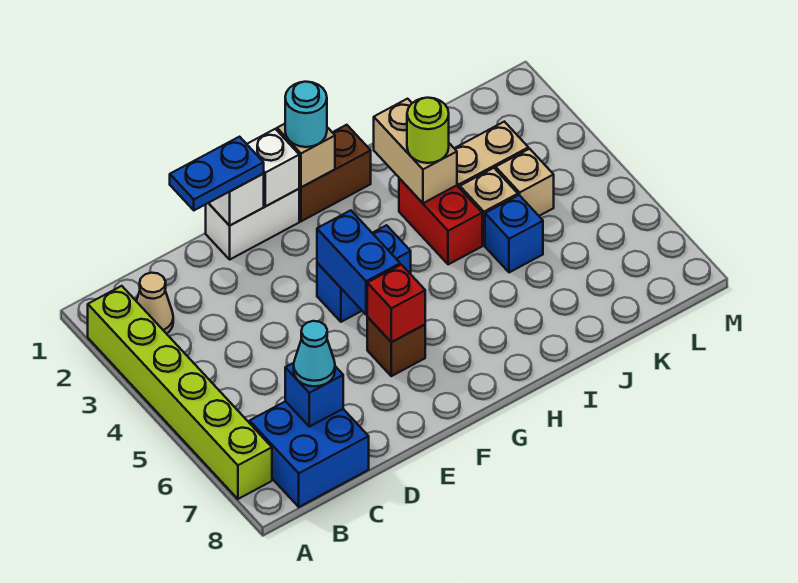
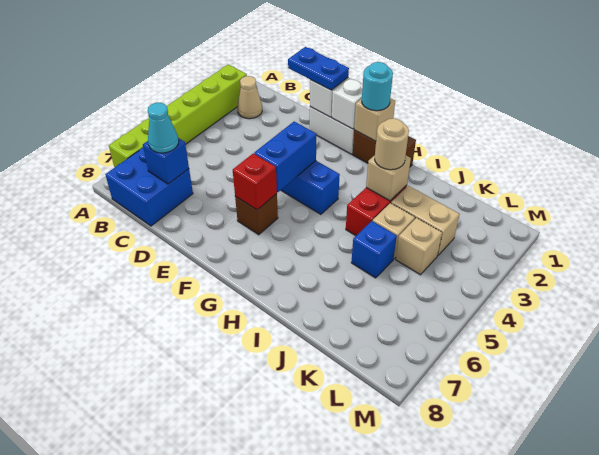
tan 1x2 brick [374,99,457,203] -> tan 1x1 brick [366,155,411,201]
lime 1x1 round brick [407,98,449,163] -> tan 1x1 round brick [375,118,409,170]

